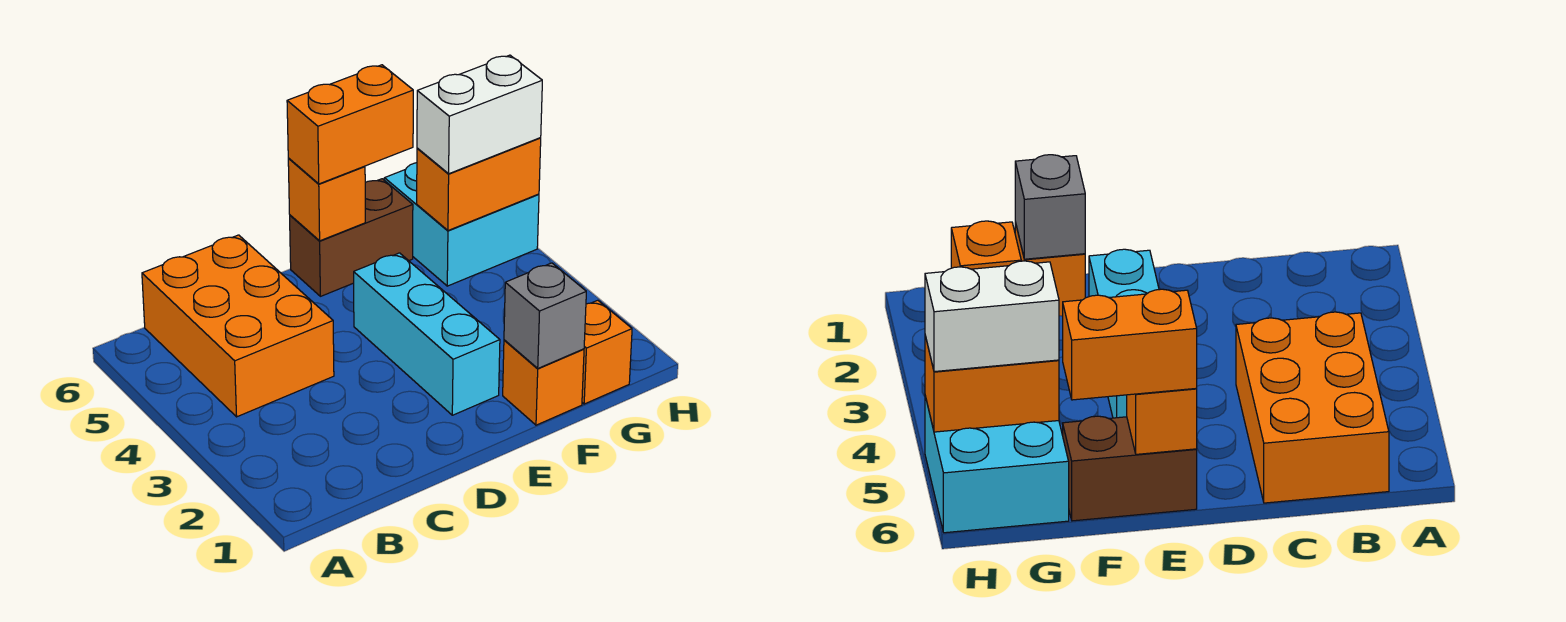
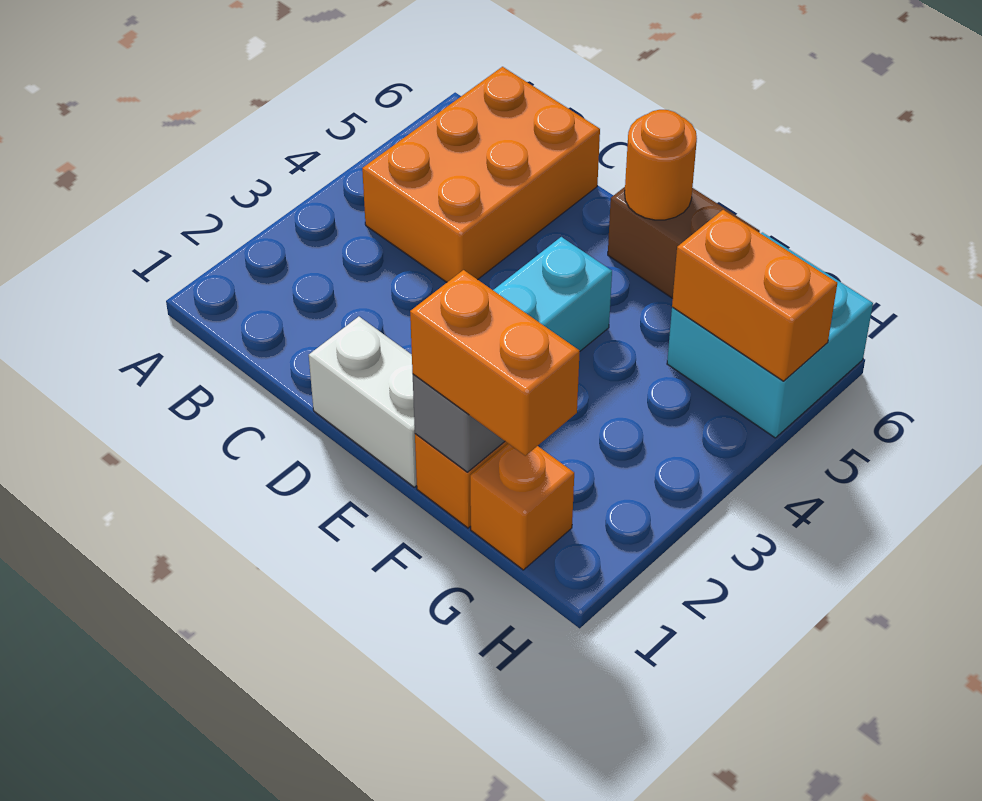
orange 1x1 brick [288,159,365,241] -> orange 1x1 round brick [625,110,697,220]
orange 1x2 brick [287,65,413,184] -> orange 1x2 brick moved to [410,270,580,456]
white 1x2 brick [417,55,542,174] -> white 1x2 brick moved to [309,317,417,487]

